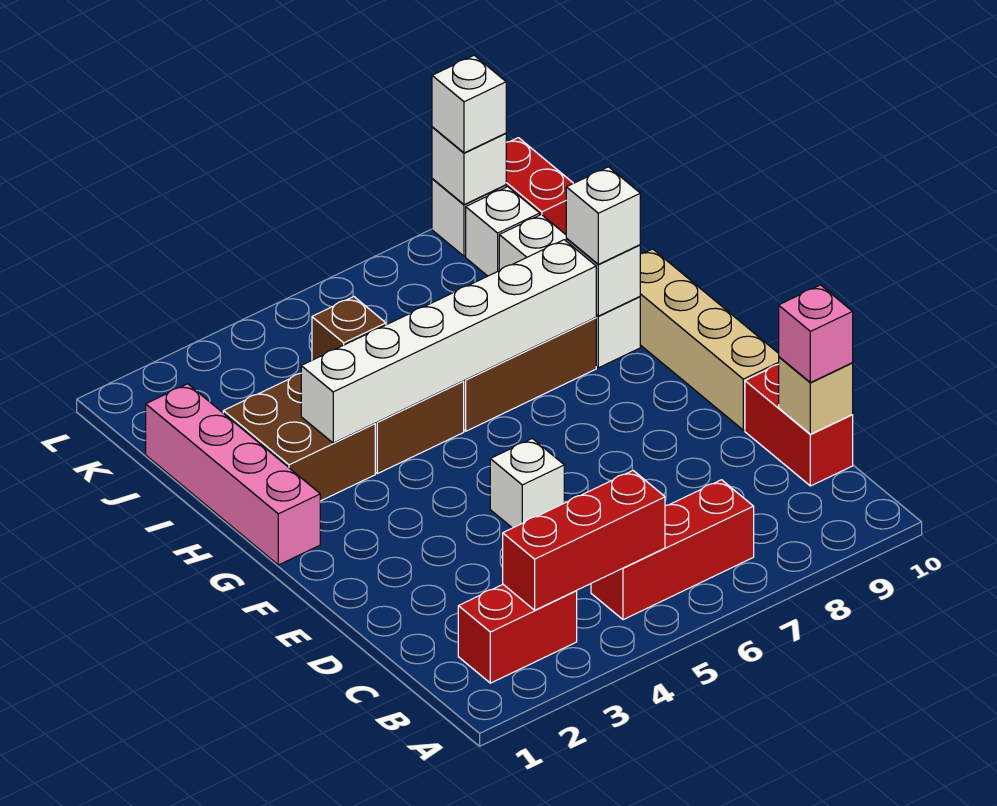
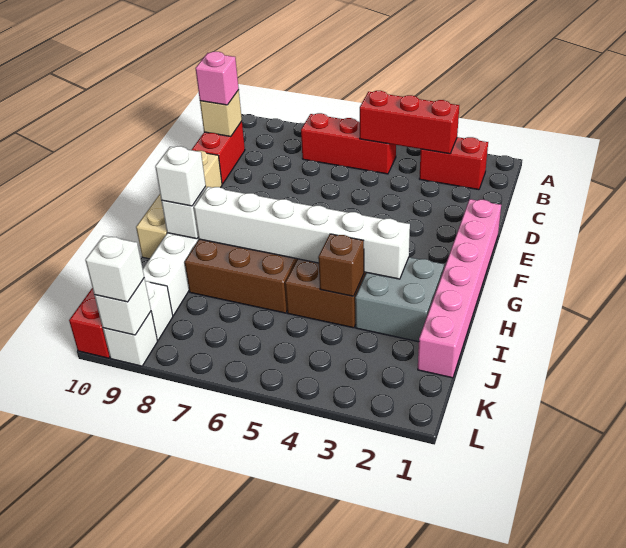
white 1x1 brick [490,439,564,528] -> none
pink 1x4 brick [146,384,320,565] -> pink 1x6 brick [418,199,501,378]
brown 2x2 brick [223,373,375,501] -> grey 2x2 brick [355,257,444,342]

